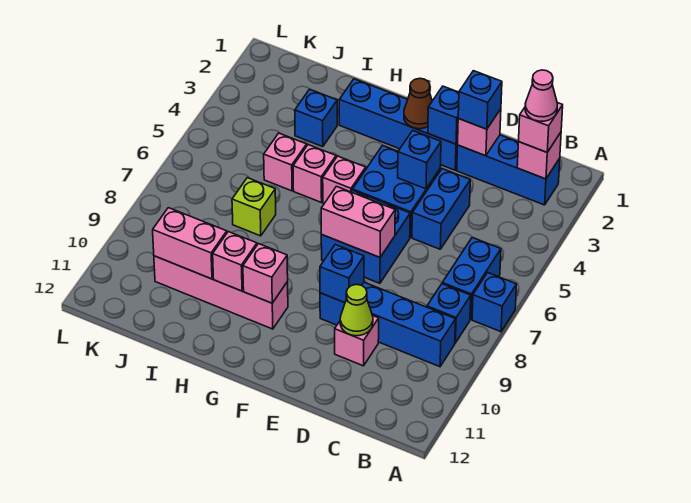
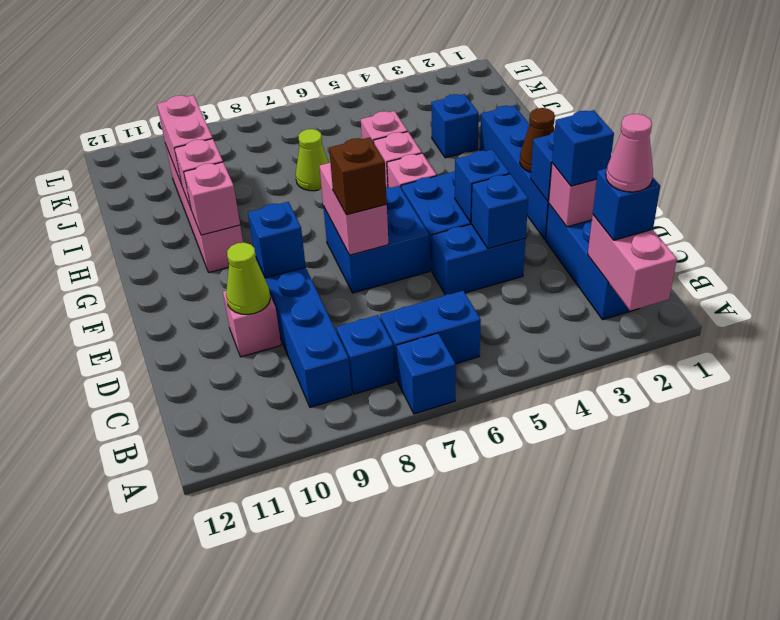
pink 1x1 brick [517,132,561,179] -> pink 1x2 brick [588,215,677,311]
pink 1x1 brick [519,103,563,152] -> blue 1x1 brick [593,168,660,240]
none -> blue 1x1 brick [471,174,528,249]
none -> brown 1x1 brick [329,137,387,215]
lime 1x1 brick [232,178,276,236] -> lime 1x1 cone [296,129,329,191]

